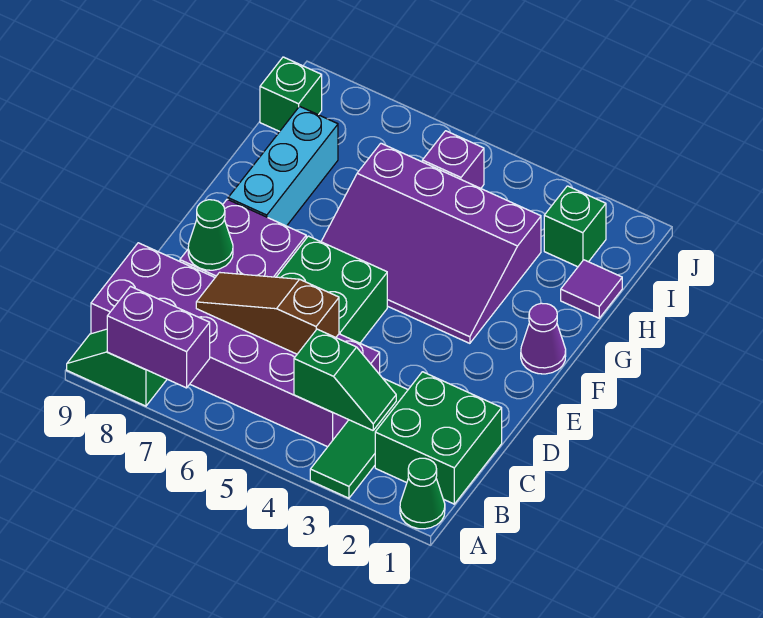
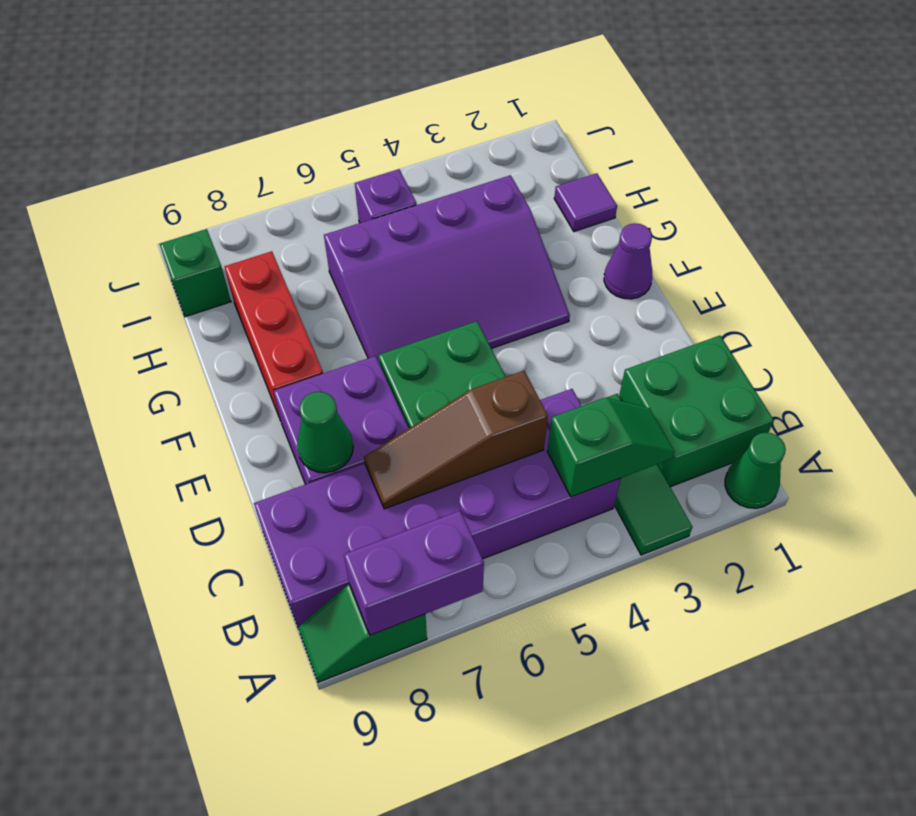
cyan 1x3 brick [228,106,338,226] -> red 1x3 brick [225,251,323,421]
green 1x1 brick [544,186,606,267] -> none

